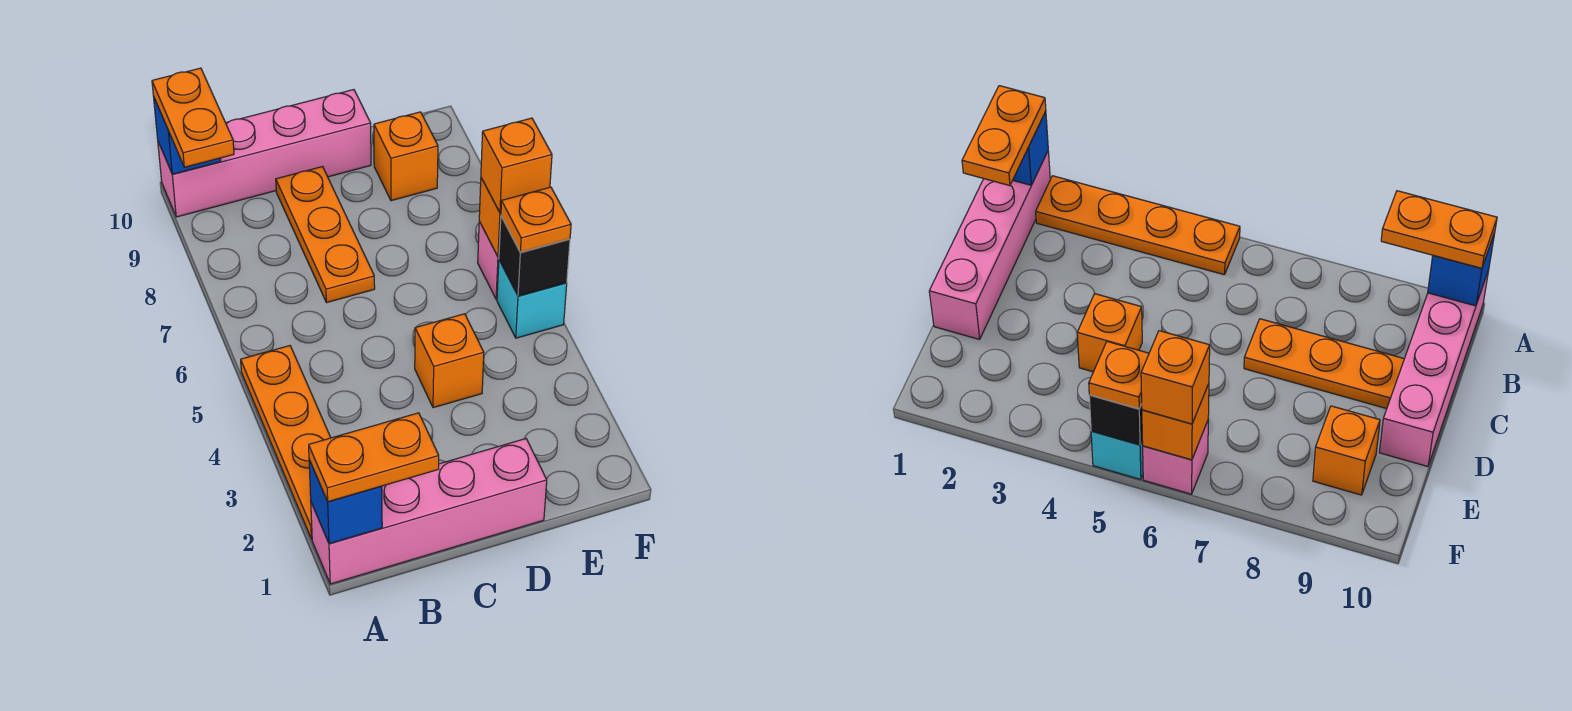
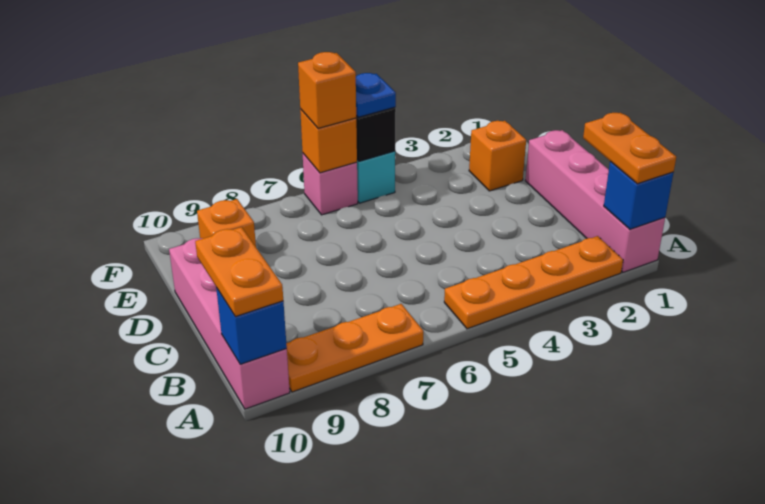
orange 1x2 plate [152,68,234,167] -> orange 1x2 plate turned to [195,227,283,317]
orange 1x3 plate [276,167,375,303] -> orange 1x3 plate moved to [286,304,423,392]
orange 1x1 brick [415,314,484,408] -> orange 1x1 brick moved to [469,121,526,191]
orange 1x1 plate [501,187,571,252] -> blue 1x1 plate [356,73,396,117]

